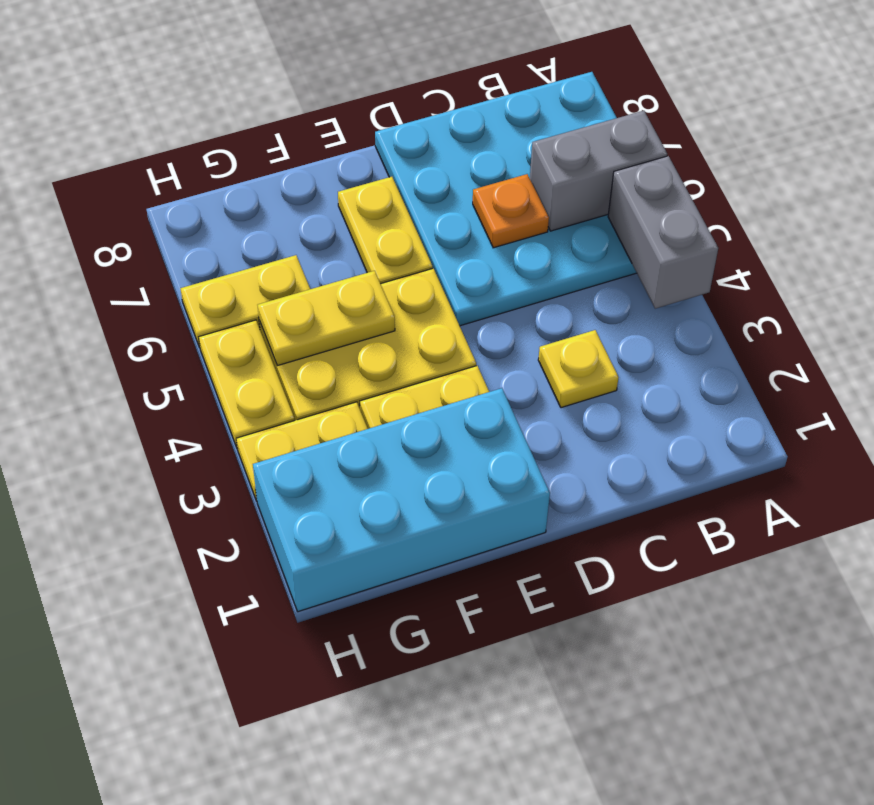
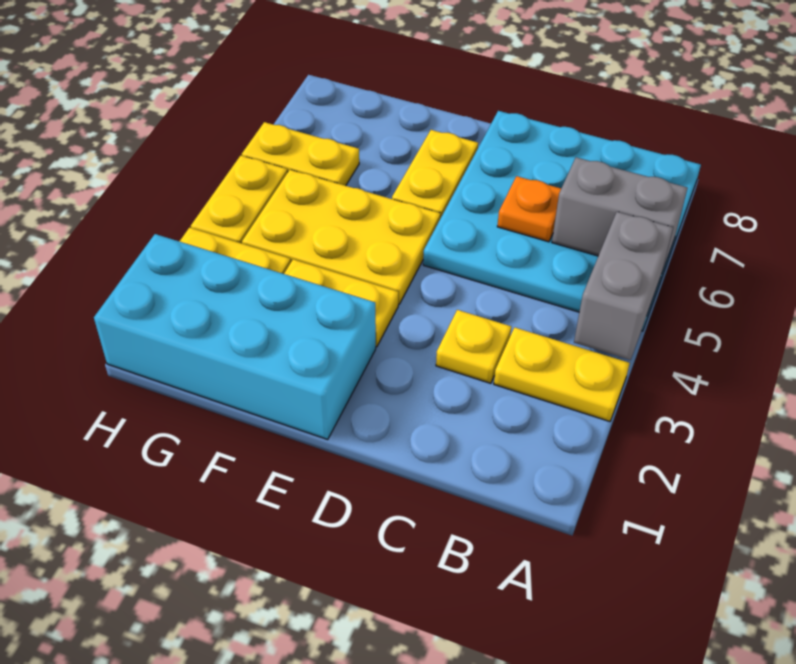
yellow 1x2 plate [258,271,395,366] -> yellow 1x2 plate moved to [494,327,630,421]

